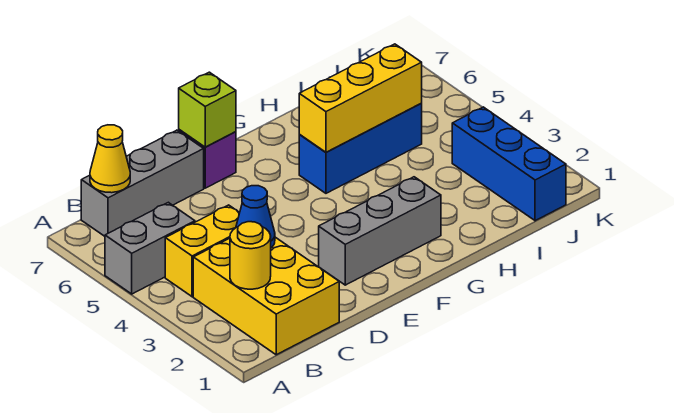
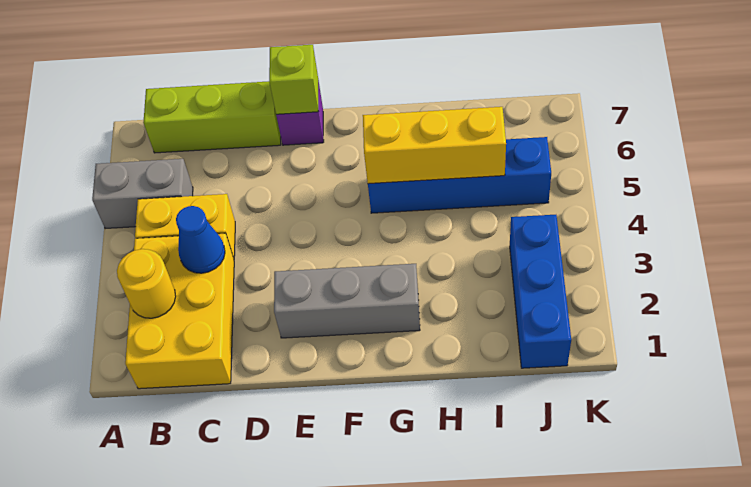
grey 1x3 brick [81,130,204,236] -> lime 1x3 brick [143,81,281,153]
yellow 1x1 cone [90,125,130,193] -> none
blue 1x3 brick [299,104,422,193] -> blue 1x4 brick [368,137,551,213]

